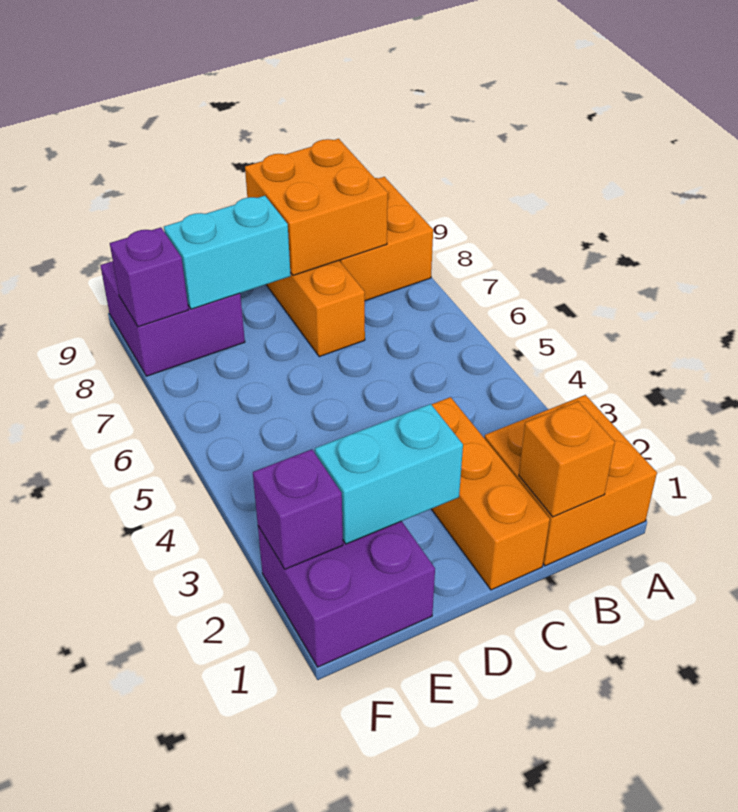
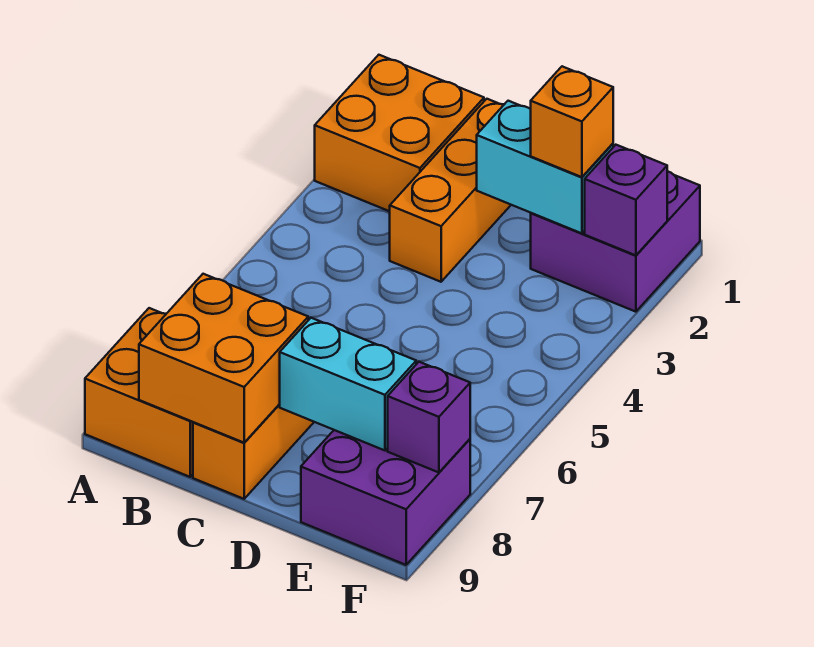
orange 1x1 brick [519,402,615,517] -> orange 1x1 brick moved to [531,66,613,177]

